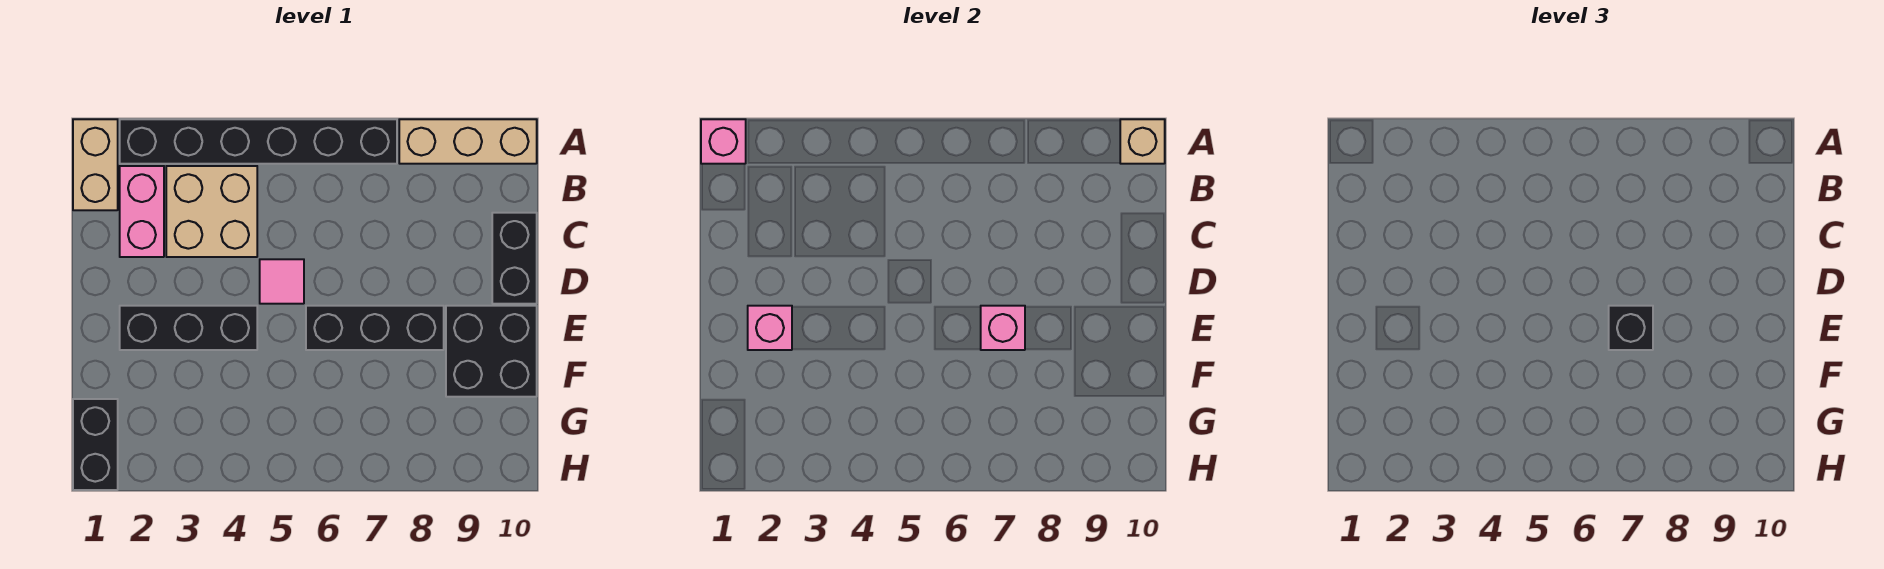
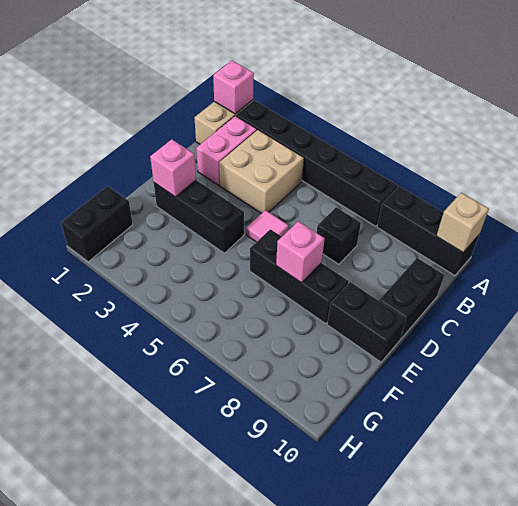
tan 1x3 brick [399,119,537,164] -> black 1x3 brick [377,186,479,275]
black 1x1 brick [1609,306,1653,350] -> black 1x1 brick moved to [317,207,361,264]
black 2x2 brick [446,306,537,397] -> black 1x2 brick [327,282,406,362]

